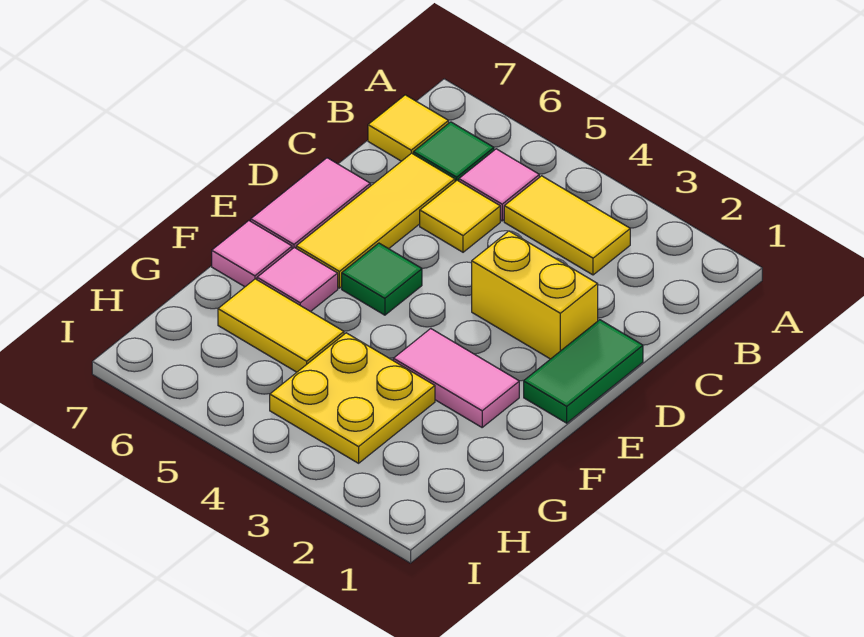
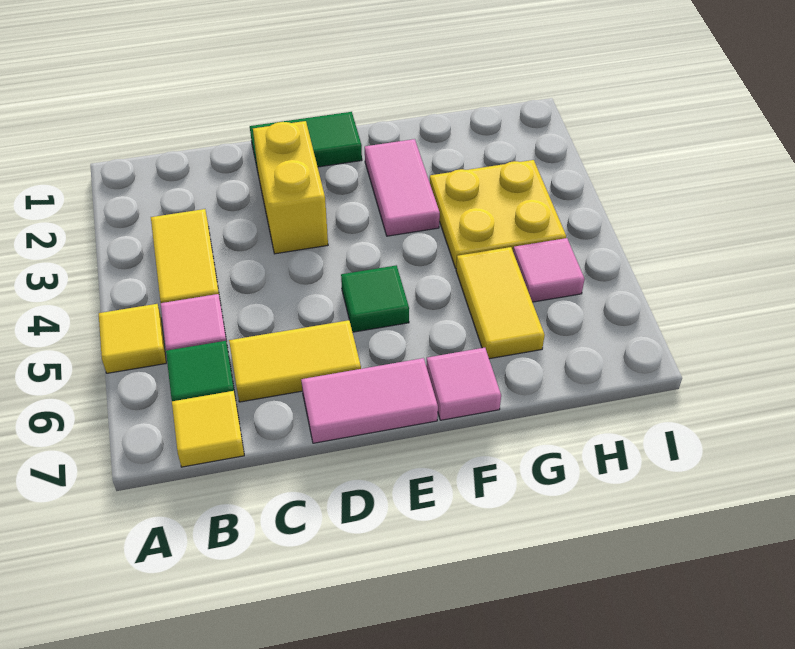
yellow 1x1 tile [420,180,500,252] -> yellow 1x1 tile moved to [99,304,166,373]
yellow 1x3 tile [296,153,455,288] -> yellow 1x2 tile [229,320,361,402]
pink 1x1 tile [257,247,338,312] -> pink 1x1 tile moved to [513,238,585,302]

